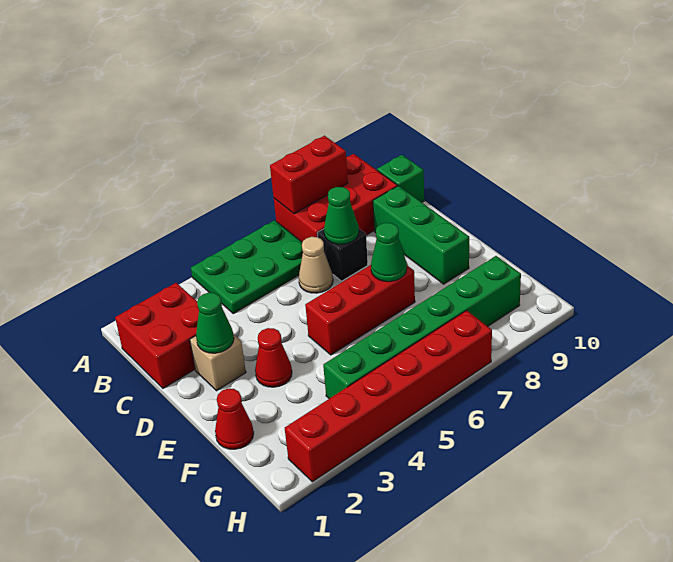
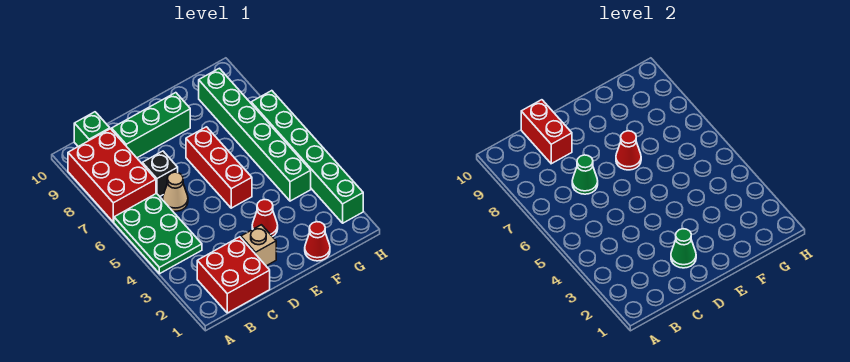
red 1x2 brick [270,136,348,214] -> red 1x2 brick moved to [521,100,572,164]
green 1x1 cone [371,223,407,282] -> red 1x1 cone [616,131,641,170]
red 1x6 brick [285,311,492,482] -> green 1x6 brick [251,91,363,223]

